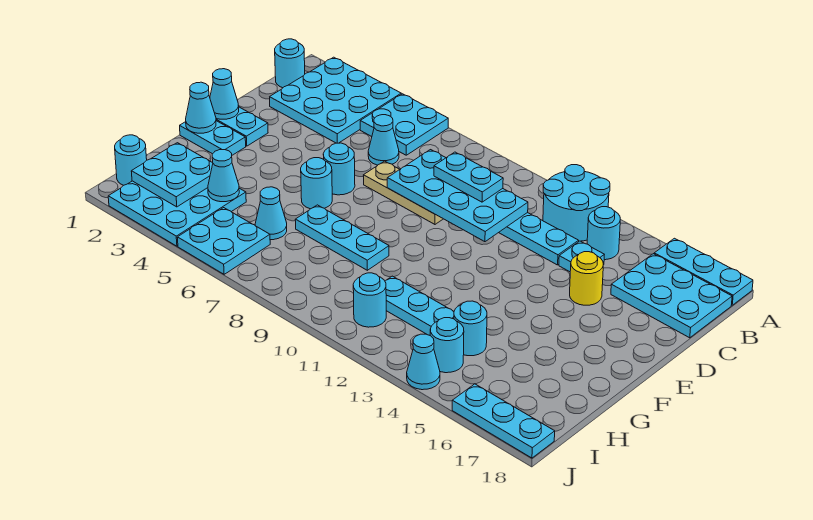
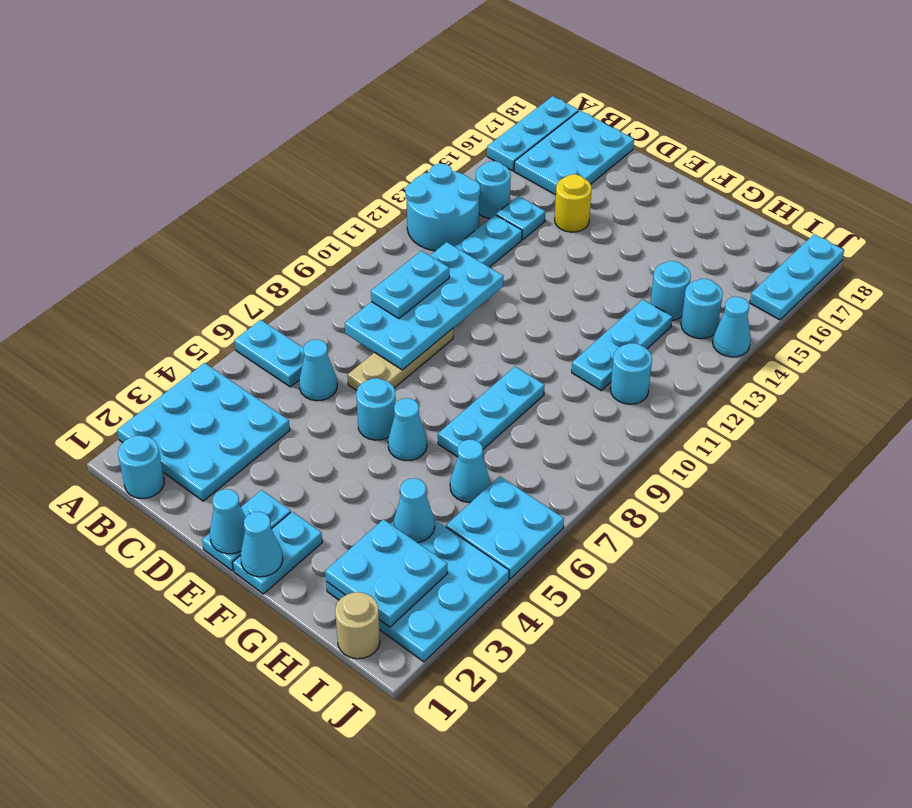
cyan 2x2 plate [360,94,448,155] -> cyan 1x2 plate [234,320,304,387]
cyan 1x1 round brick [301,158,332,209] -> cyan 1x1 cone [388,398,427,461]
cyan 1x1 round brick [115,135,147,185] -> tan 1x1 round brick [335,592,380,659]

